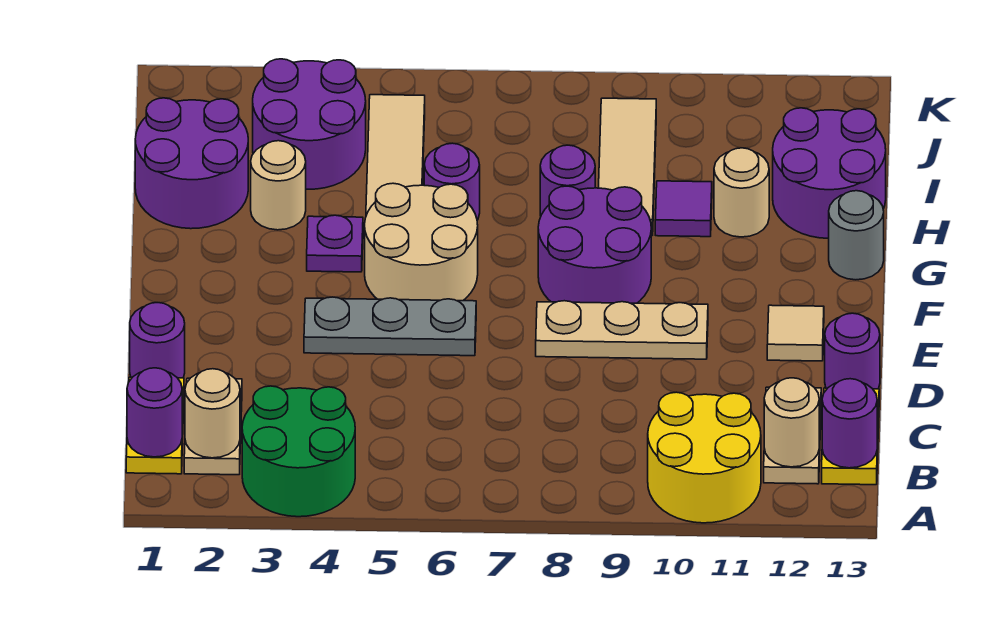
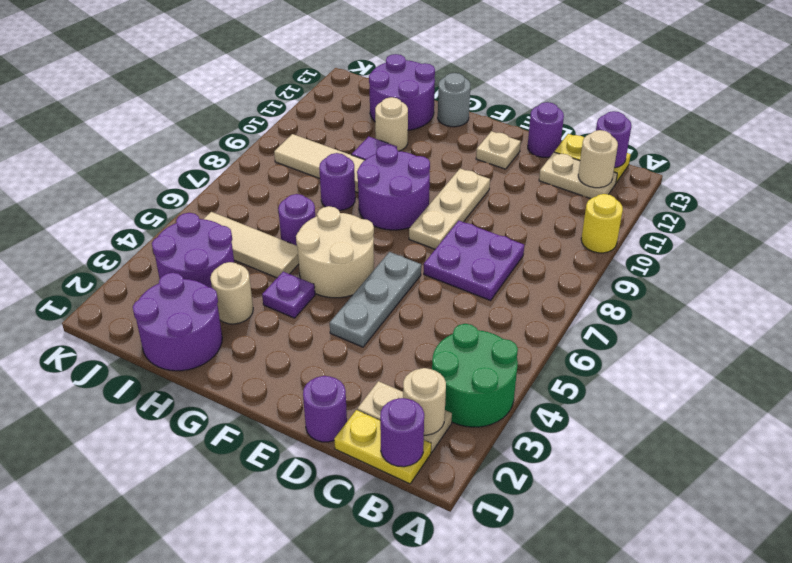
yellow 2x2 round brick [648,392,761,523] -> yellow 1x1 round brick [581,194,623,253]
none -> purple 2x2 plate [424,221,524,300]
tan 1x1 tile [767,305,824,361] -> tan 1x1 plate [476,131,521,169]

